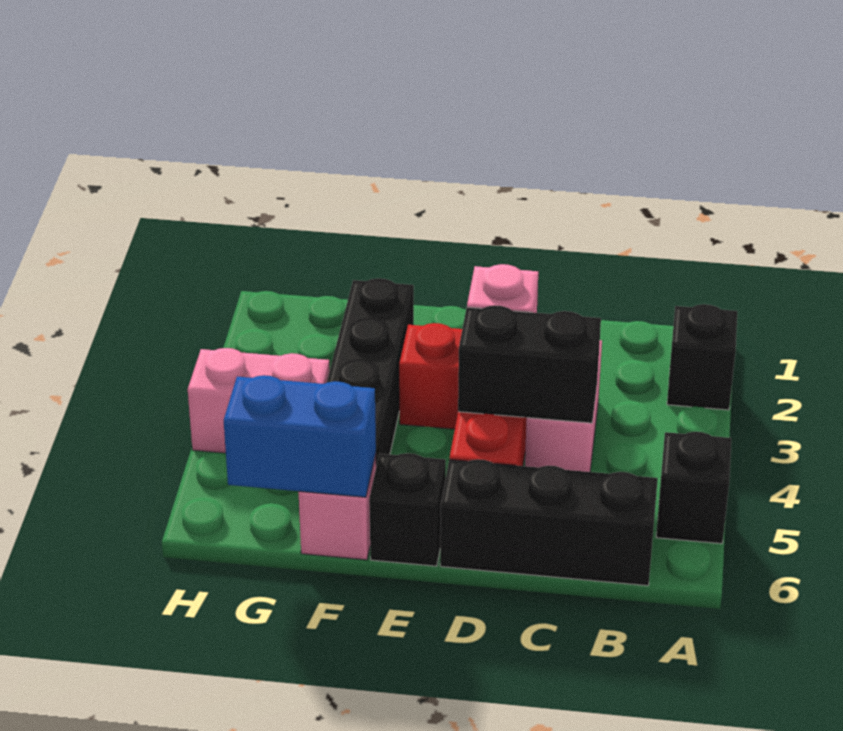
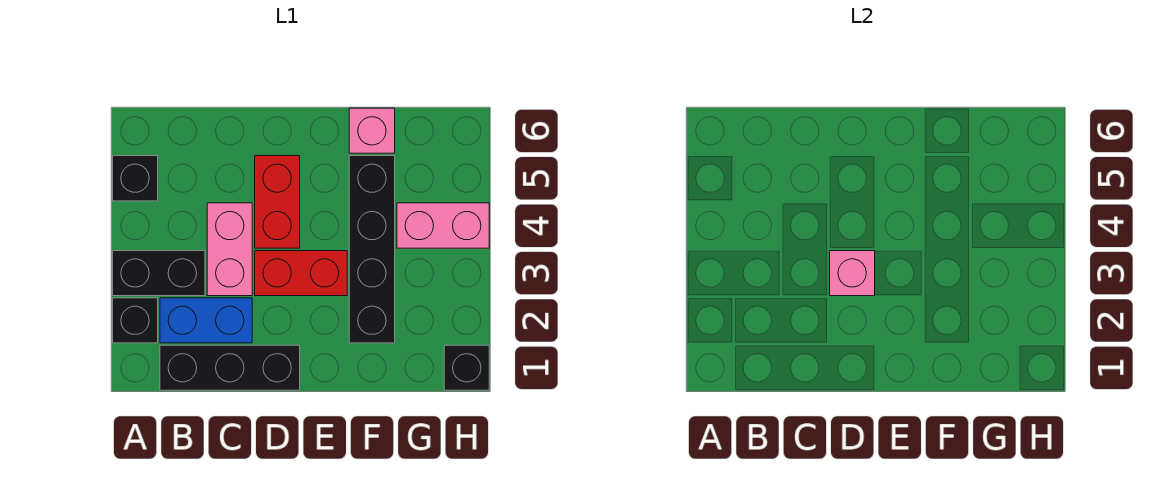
black 1x3 brick [440,459,658,586] -> black 1x3 brick moved to [160,345,300,390]
black 1x2 brick [458,305,601,423] -> black 1x2 brick moved to [113,251,205,296]
black 1x1 brick [369,453,446,566] -> black 1x1 brick moved to [444,345,489,390]
blue 1x2 brick [224,375,376,497] -> blue 1x2 brick moved to [160,298,252,343]

